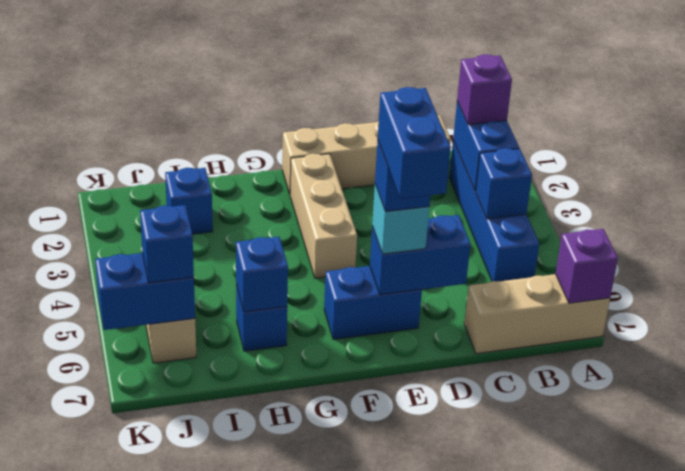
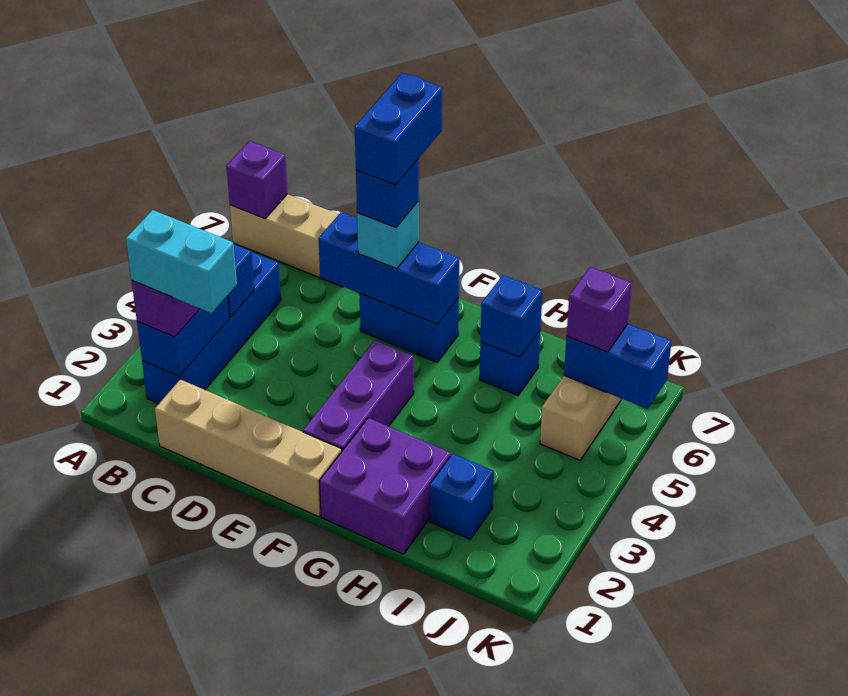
none -> cyan 1x2 brick [126,210,237,313]
blue 1x2 brick [370,215,470,295] -> blue 1x3 brick [318,212,459,325]
tan 1x3 brick [290,154,357,278] -> purple 1x3 brick [303,340,414,451]
none -> purple 2x2 brick [319,418,451,554]
blue 1x1 brick [140,205,194,283] -> purple 1x1 brick [567,267,632,352]

